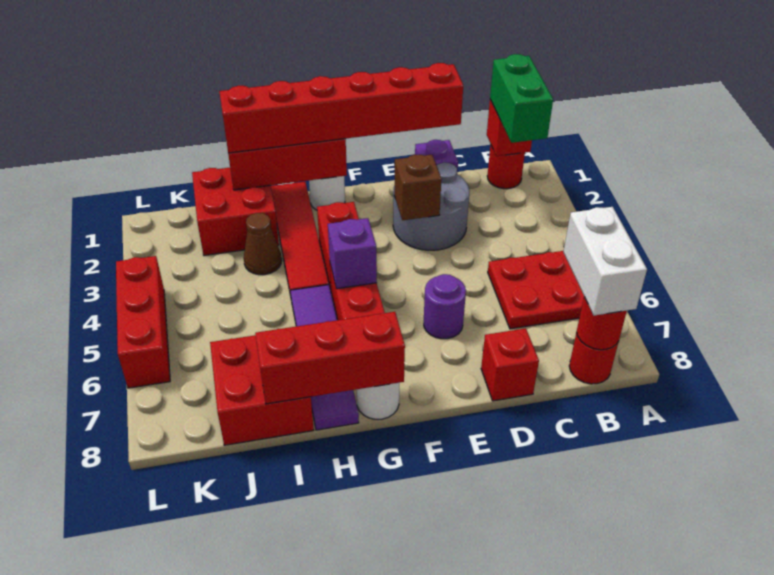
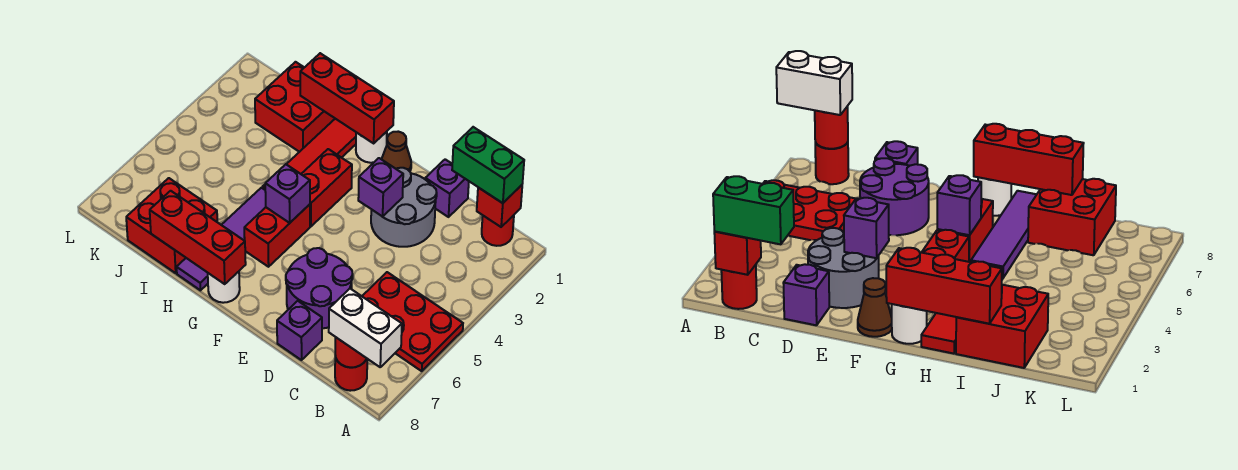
green 1x2 brick [490,54,553,143] -> green 1x2 brick turned to [452,127,524,203]
white 1x2 brick [563,207,647,316] -> white 1x2 brick turned to [329,289,402,367]
red 1x6 brick [219,63,463,153] -> none
red 1x1 brick [481,328,539,401] -> purple 1x1 brick [277,301,322,360]
brown 1x1 brick [394,154,441,220] -> purple 1x1 brick [358,158,403,217]
purple 1x1 round brick [424,274,466,339] -> purple 2x2 round brick [286,248,353,328]
brown 1x1 cone [244,213,282,275] -> brown 1x1 cone moved to [382,132,411,171]
red 1x3 brick [116,256,170,388] -> none

